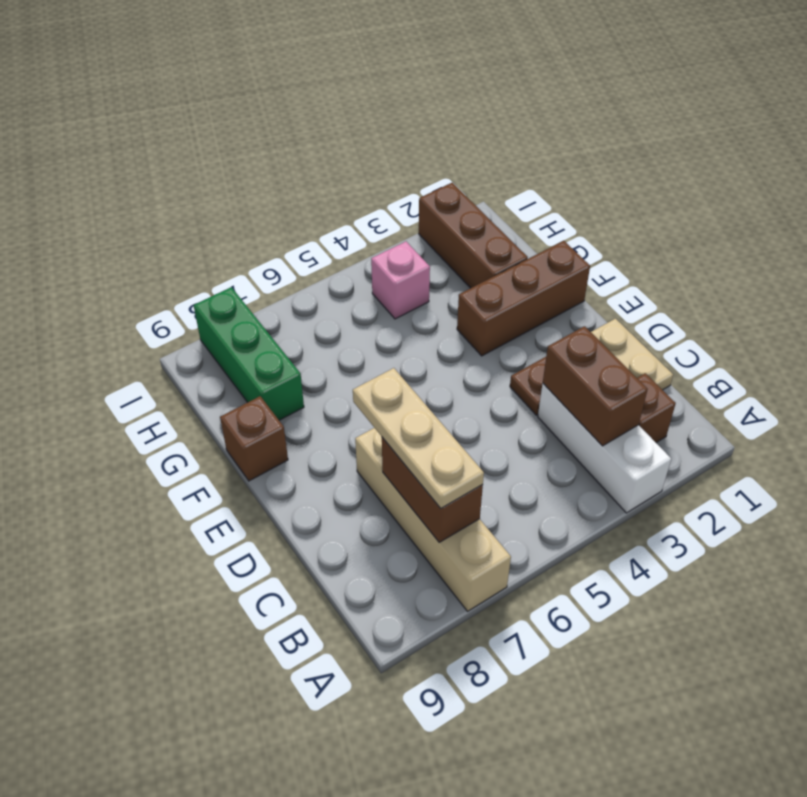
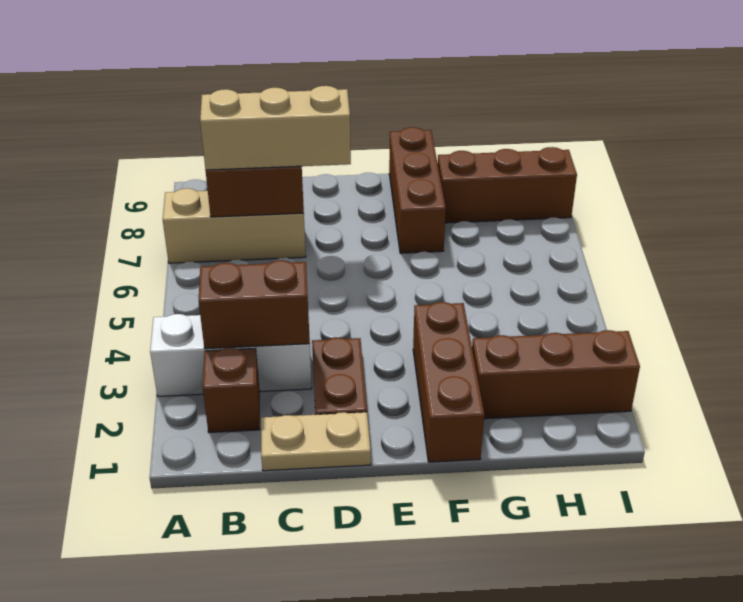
tan 1x4 brick [355,428,511,611] -> tan 1x3 brick [163,188,306,263]
tan 1x3 plate [353,368,484,508] -> tan 1x3 brick [200,86,351,170]
brown 1x1 brick [220,396,288,481] -> brown 1x3 brick [389,127,446,253]
green 1x3 brick [194,287,304,420] -> brown 1x3 brick [438,147,577,223]
pink 1x1 brick [371,242,430,319] -> none

